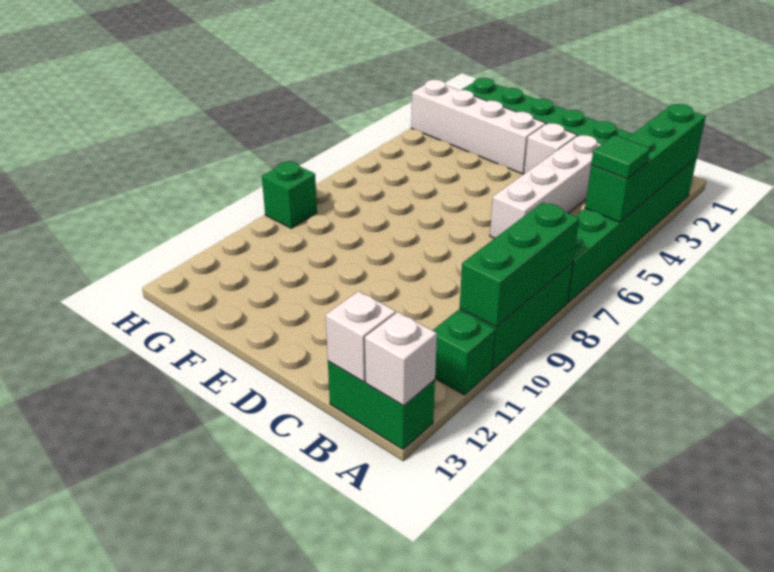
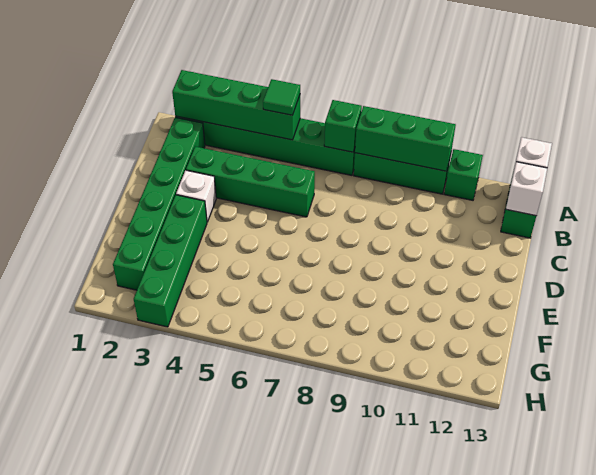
white 1x4 brick [490,135,601,238] -> green 1x4 brick [186,147,315,217]
white 1x4 brick [411,80,546,174] -> green 1x4 brick [134,195,207,327]
green 1x1 brick [262,161,317,228] -> green 1x1 brick moved to [324,100,362,152]

